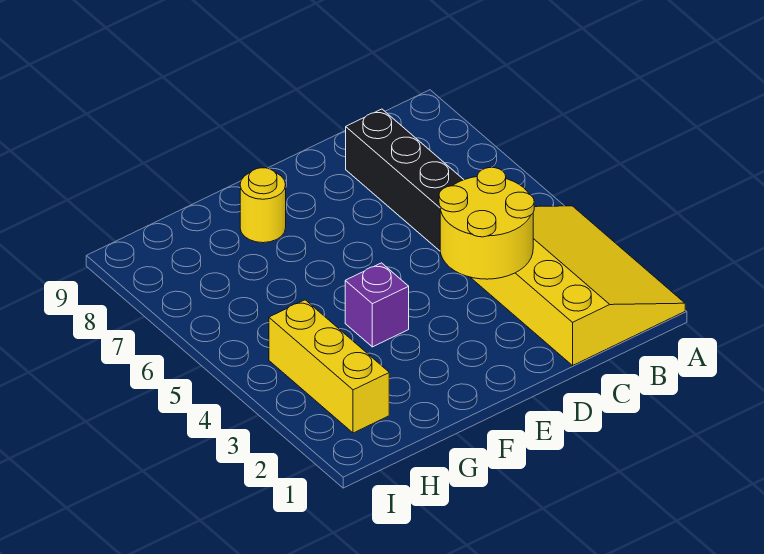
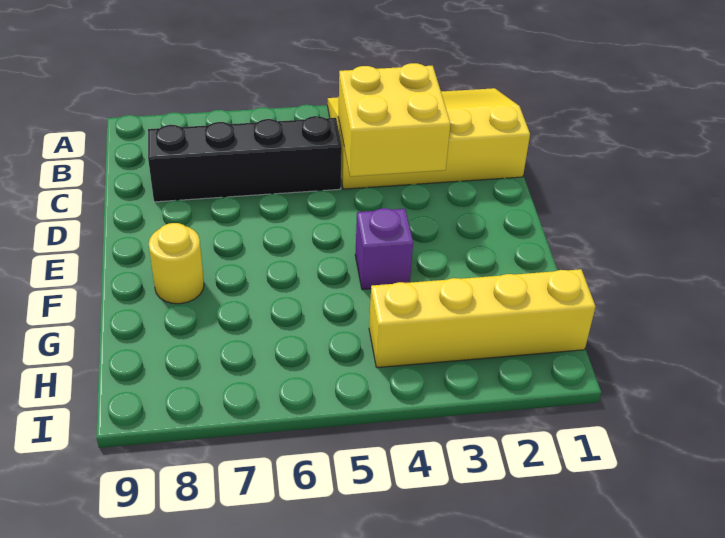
yellow 2x2 round brick [439,168,534,279] -> yellow 2x2 brick [338,63,451,177]
yellow 1x3 brick [269,300,389,433] -> yellow 1x4 brick [369,269,596,368]

